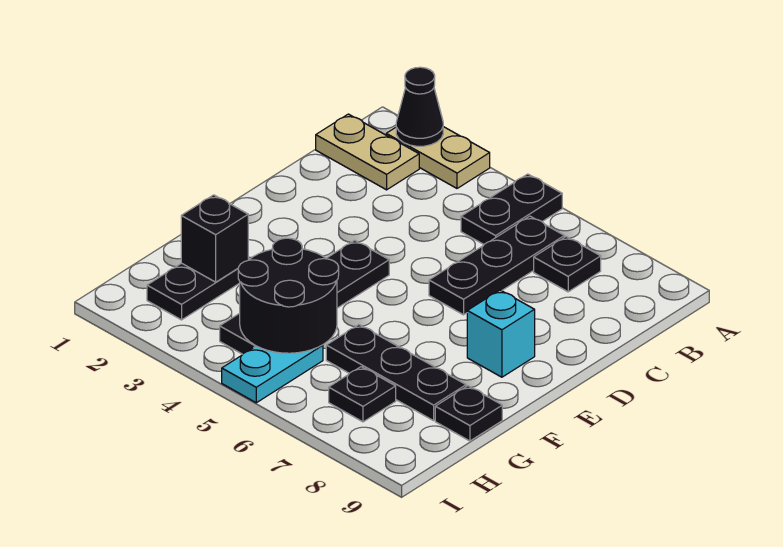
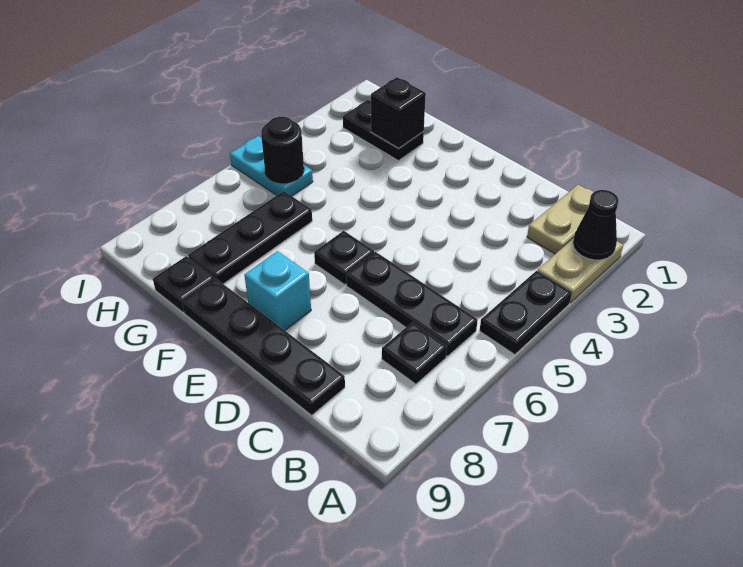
black 1x2 plate [461,174,562,244] -> black 1x2 plate turned to [480,271,572,355]
black 1x4 plate [220,240,389,354] -> black 1x4 plate moved to [182,278,345,415]
black 2x2 round brick [238,238,339,353] -> black 1x1 round brick [261,117,304,183]
black 1x1 plate [329,367,396,422] -> black 1x1 plate moved to [314,231,374,285]

